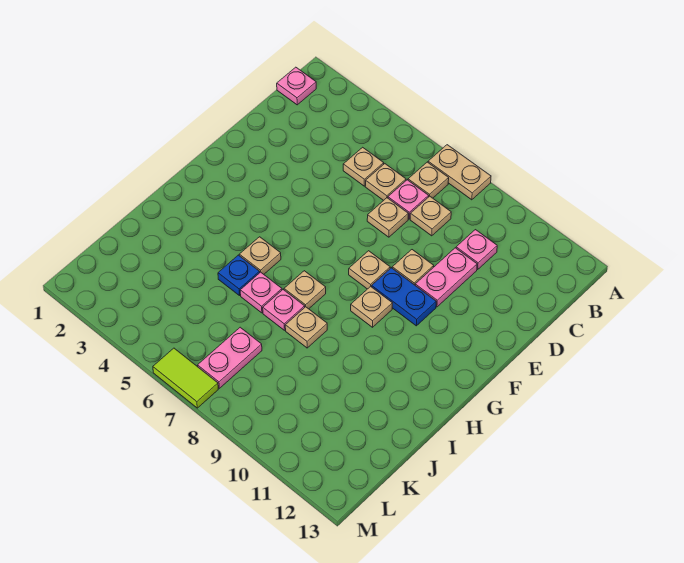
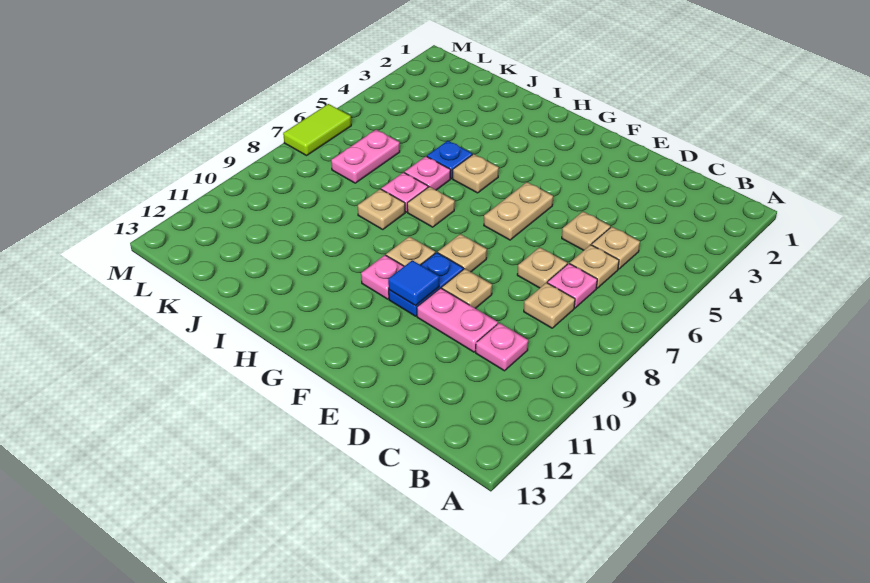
tan 1x2 plate [428,145,491,200] -> tan 1x2 plate moved to [484,182,553,240]
pink 1x1 plate [277,67,316,105] -> pink 1x1 plate moved to [361,255,404,299]
tan 1x1 plate [408,162,449,198] -> tan 1x1 plate moved to [562,212,610,250]
none -> blue 1x1 tile [388,260,439,306]
pink 1x2 plate [198,327,262,388] -> pink 1x2 plate turned to [331,130,400,183]

